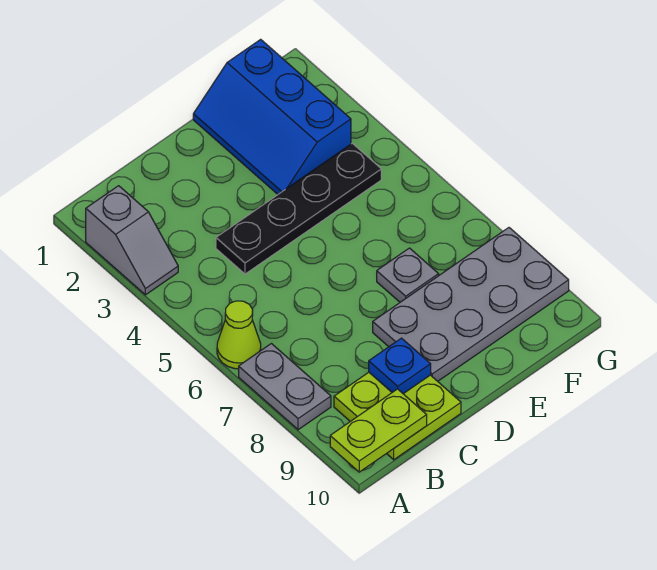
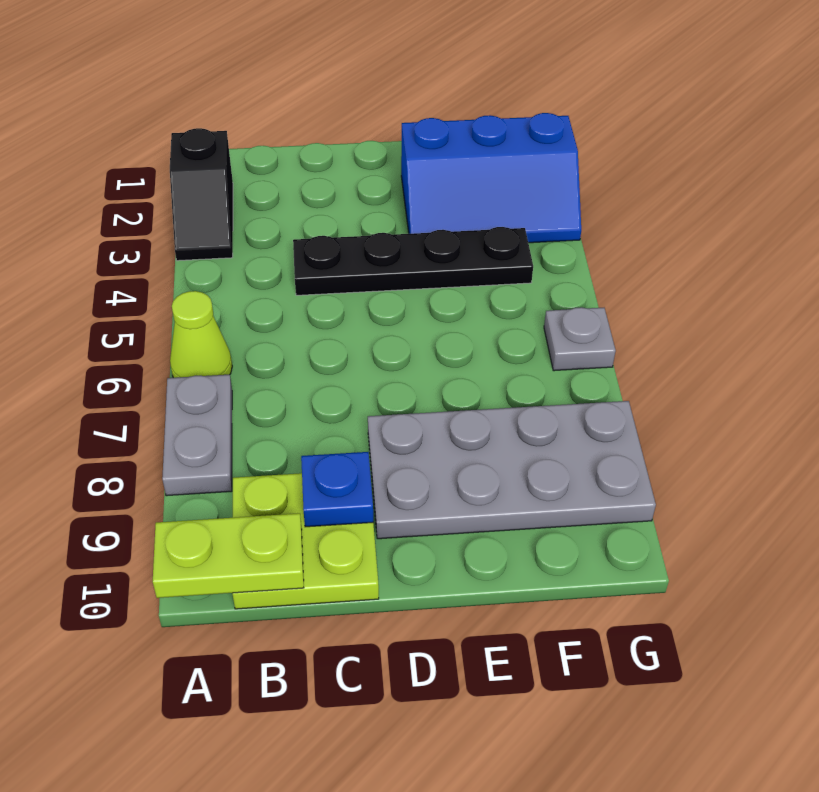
grey 1x2 slope [86,186,178,295] -> black 1x2 slope [170,128,233,261]
blue 2x3 slope [193,39,351,194] -> blue 2x3 slope turned to [401,113,581,243]
grey 1x1 plate [377,248,439,302] -> grey 1x1 plate moved to [544,307,616,371]

